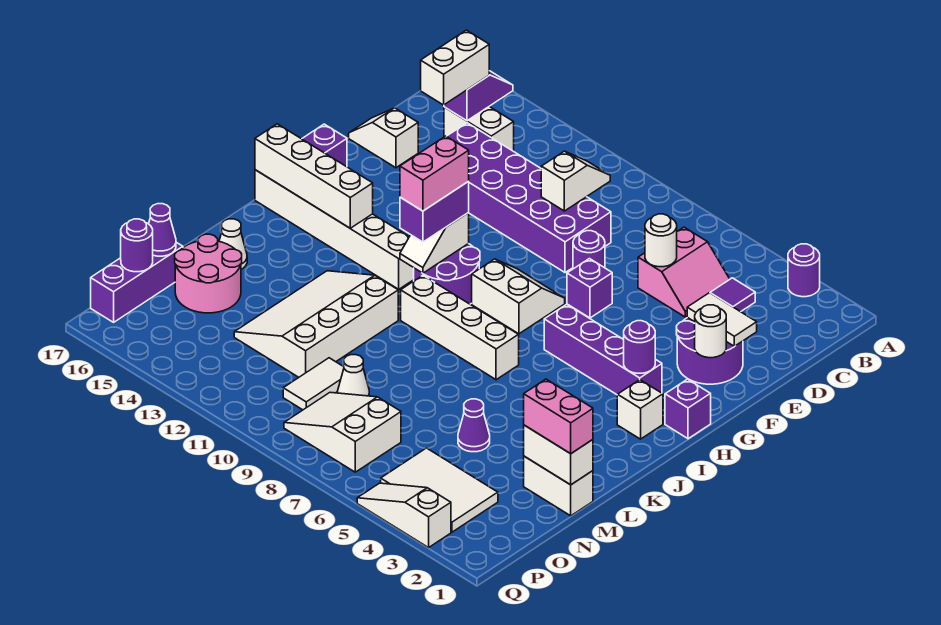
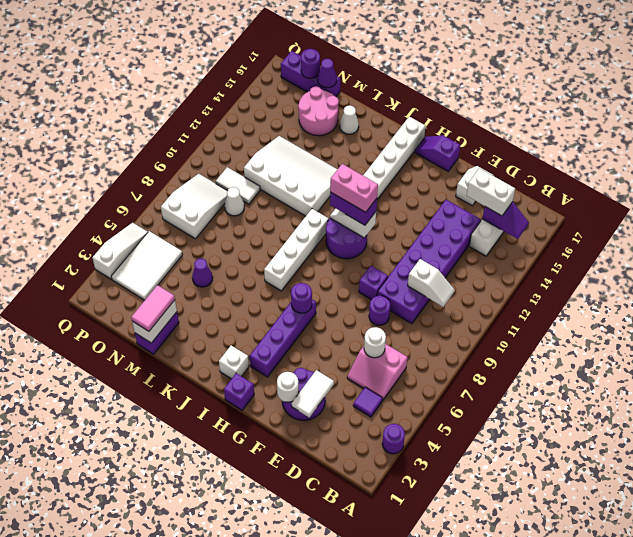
purple 1x1 brick [567,259,612,318] -> purple 1x1 brick moved to [359,266,388,299]
white 2x2 slope [472,259,565,334] -> none
purple 1x1 round brick [623,321,655,373] -> purple 1x1 round brick moved to [291,283,312,313]
white 1x4 brick [255,124,373,228] -> none
white 1x2 brick [524,456,593,516] -> purple 1x2 brick [135,312,179,354]
pink 1x2 brick [524,379,593,454] -> pink 1x2 tile [131,285,175,331]

